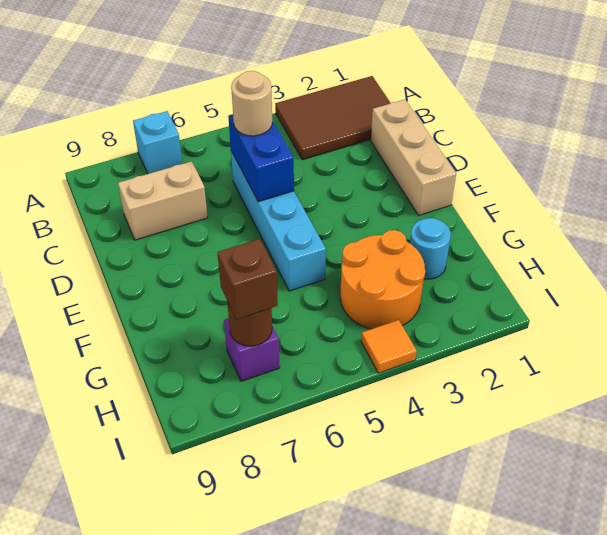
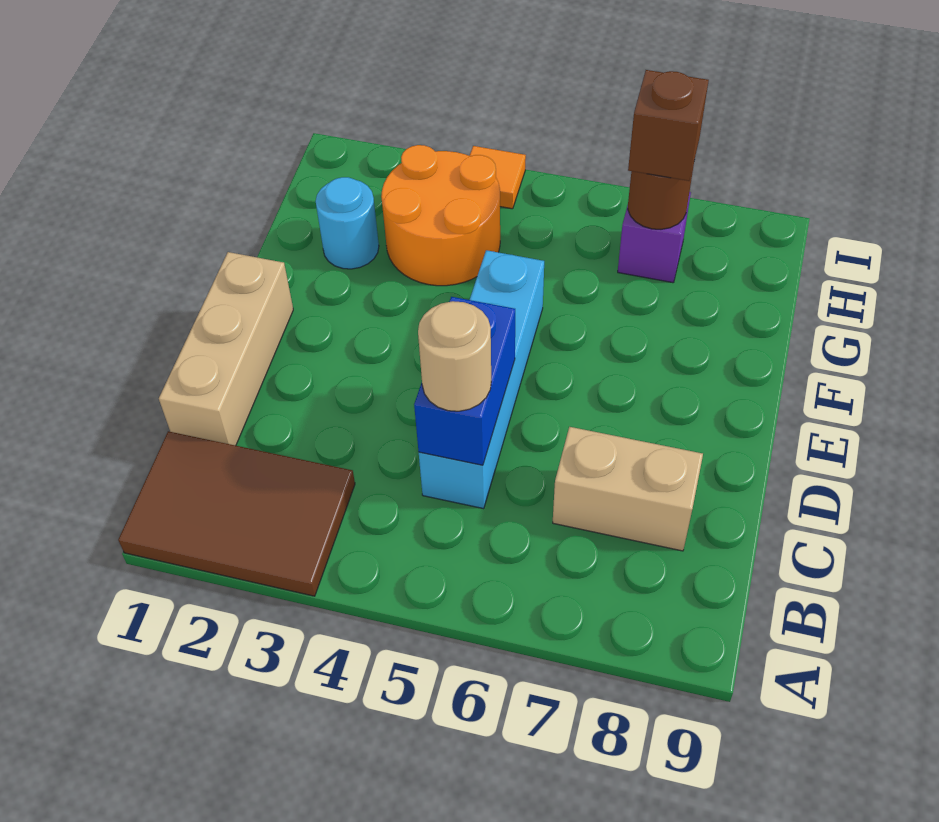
cyan 1x1 brick [133,111,182,174] -> none

